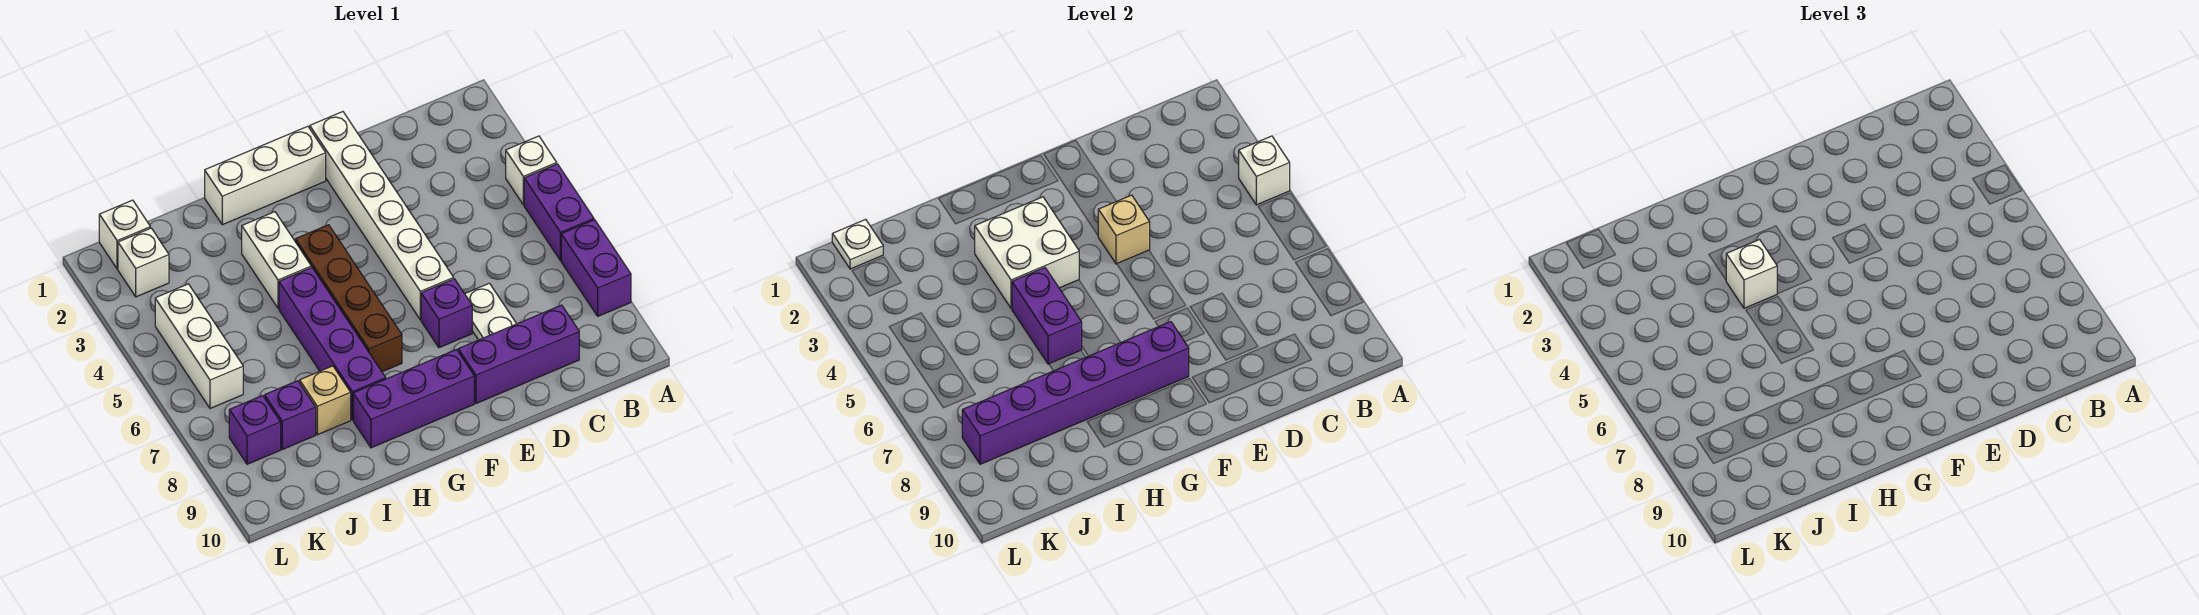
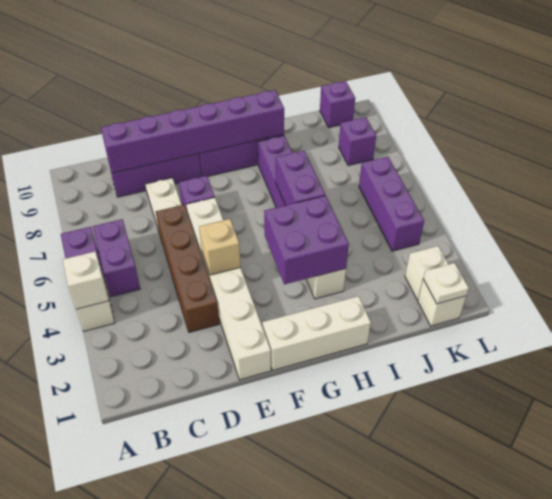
purple 1x2 brick [561,220,631,316] -> purple 1x2 brick moved to [93,219,140,297]
purple 1x6 brick [962,322,1189,464] -> purple 1x6 brick moved to [101,90,284,173]
white 2x2 brick [975,197,1079,308] -> purple 2x2 brick [264,196,349,284]
brown 1x4 brick [295,225,402,372] -> brown 1x4 brick moved to [156,205,219,332]
white 1x1 brick [1726,240,1777,308] -> none
tan 1x1 brick [300,366,351,435] -> none
purple 1x1 brick [265,381,316,449] -> purple 1x1 brick moved to [320,81,355,128]
white 1x3 brick [155,284,243,409] -> purple 1x3 brick [359,157,424,251]

